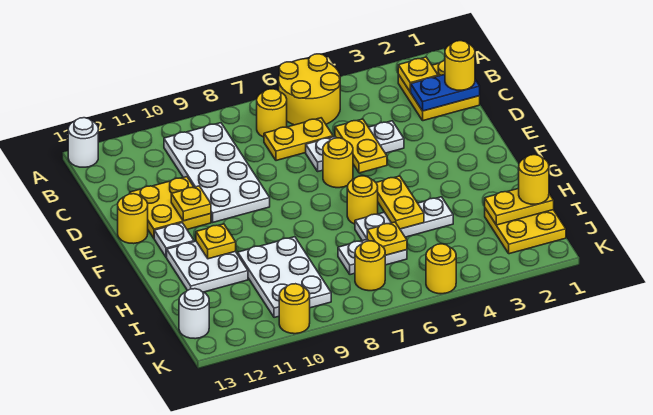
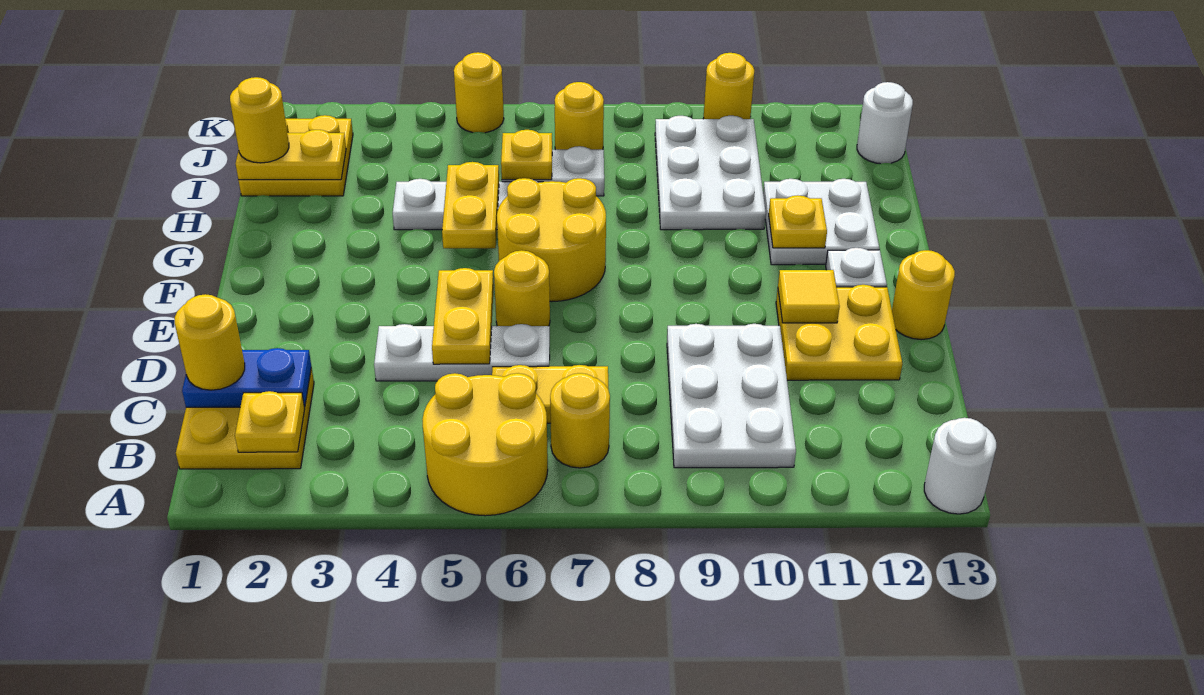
white 2x4 plate [164,123,270,222] -> white 2x3 plate [667,324,796,468]
yellow 1x1 plate [171,186,211,221] -> yellow 1x1 tile [778,270,840,323]
yellow 1x1 round brick [347,176,378,224] -> yellow 2x2 round brick [497,178,606,302]

